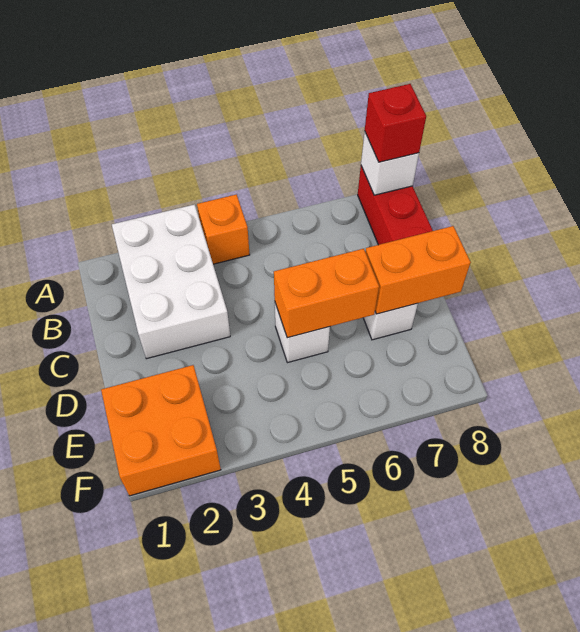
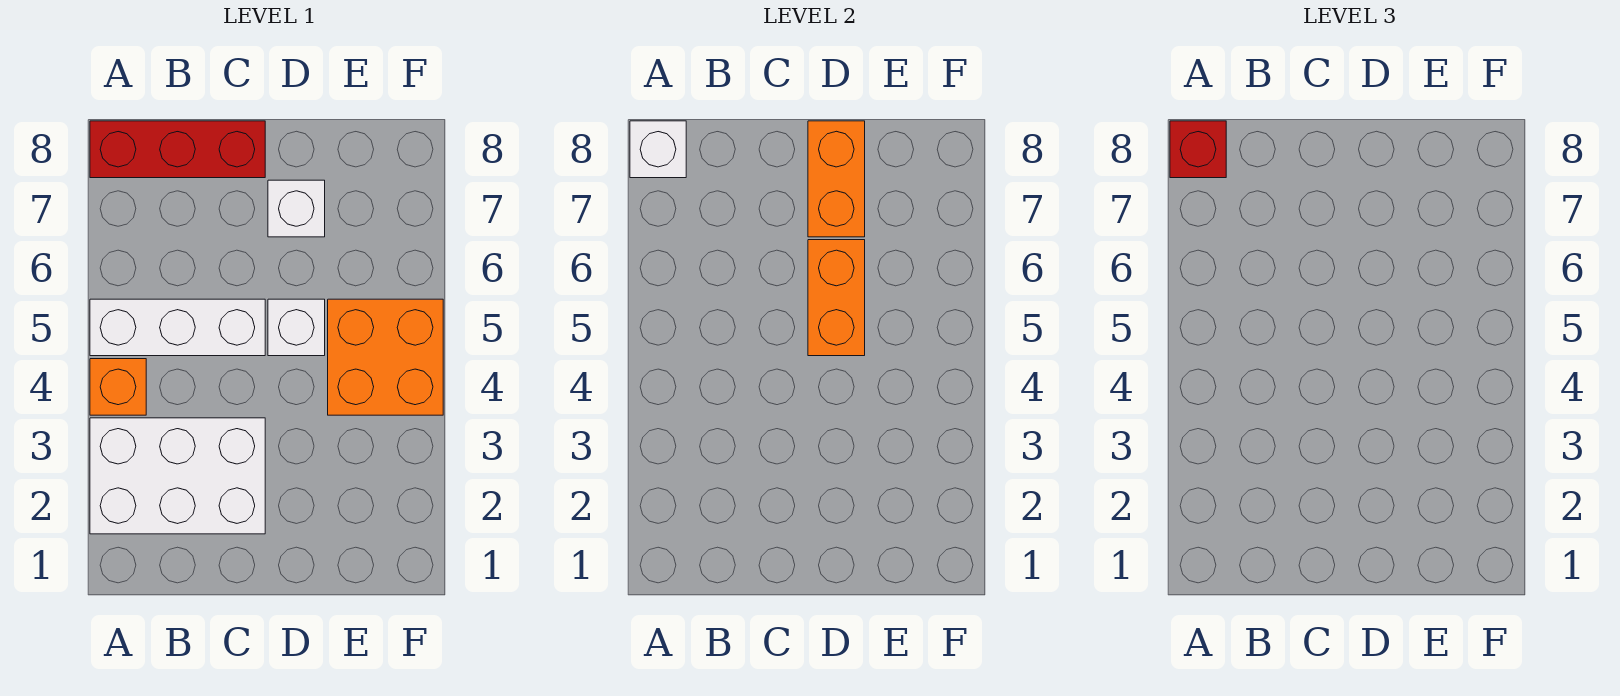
none -> white 1x3 brick [90,299,265,356]
orange 2x2 brick [101,365,221,496] -> orange 2x2 brick moved to [328,299,443,415]

